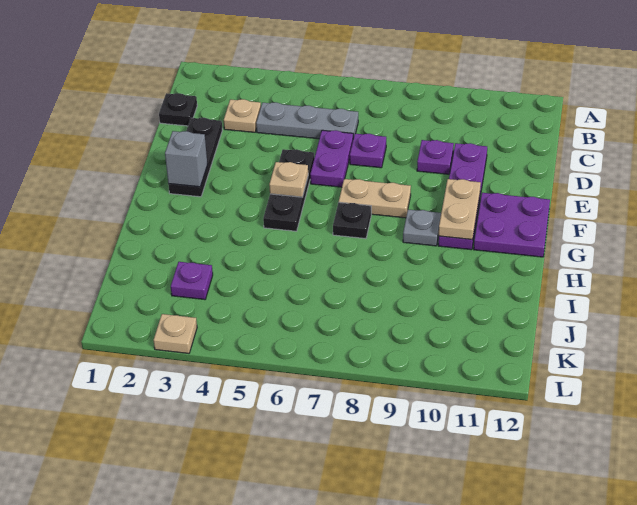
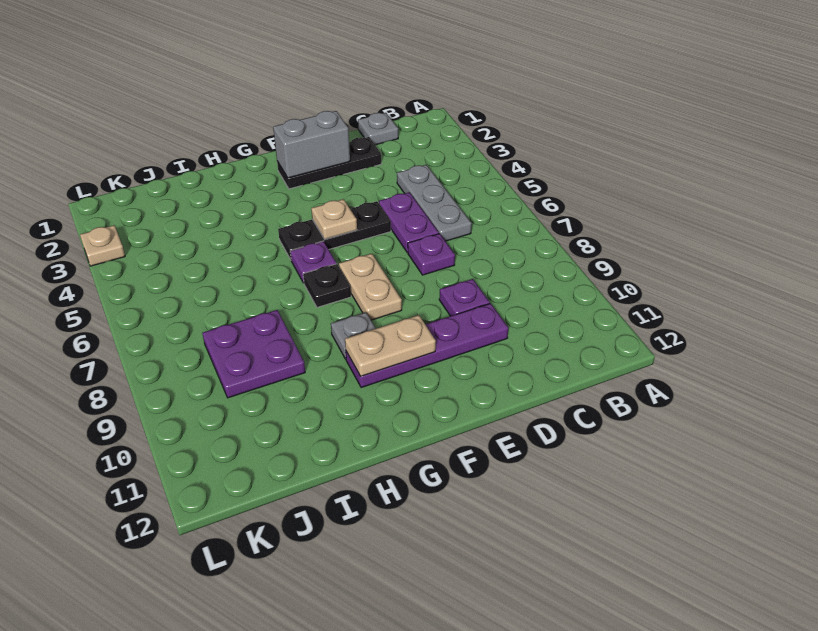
black 1x1 plate [159,93,197,126] -> grey 1x1 plate [358,113,398,145]
tan 1x1 plate [224,99,261,132] -> none
purple 1x2 plate [310,130,353,187] -> purple 1x2 plate turned to [379,192,439,253]
grey 1x1 brick [165,131,207,187] -> grey 1x2 brick [273,111,350,178]
purple 2x2 plate [474,193,550,257] -> purple 2x2 plate moved to [202,310,305,398]
purple 1x1 plate [171,262,213,300] -> purple 1x1 plate moved to [290,241,336,283]

